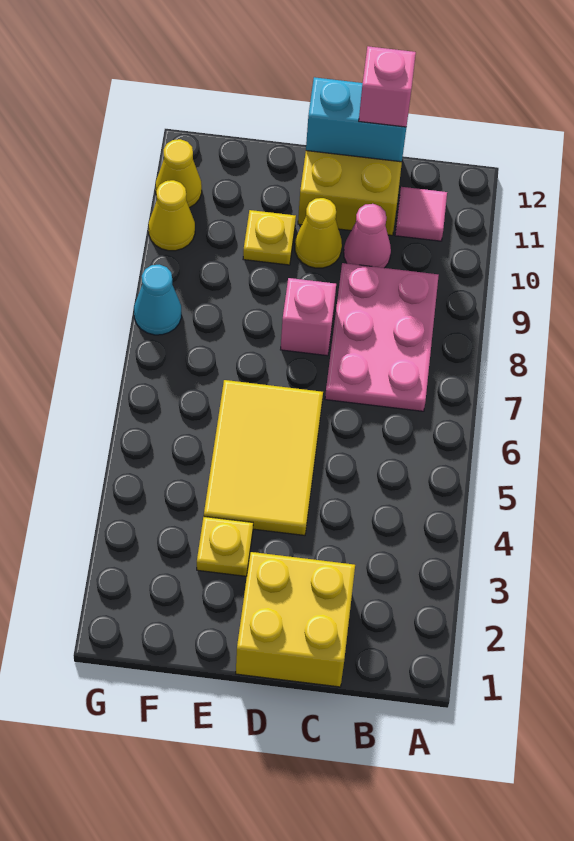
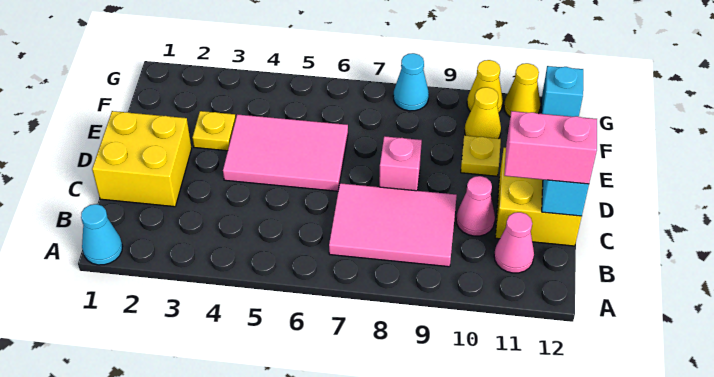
none -> cyan 1x1 cone [81,204,123,265]
pink 2x3 plate [325,263,439,411] -> pink 2x3 tile [329,183,457,267]
pink 1x1 tile [395,187,447,241] -> pink 1x1 cone [494,212,534,273]
pink 1x1 brick [359,46,416,127] -> pink 1x2 brick [504,111,597,184]
yellow 2x3 tile [204,380,323,535] -> pink 2x3 tile [223,114,348,191]
yellow 1x1 cone [295,198,342,268] -> yellow 1x1 cone moved to [465,87,501,139]
none -> cyan 1x1 brick [541,66,583,117]

